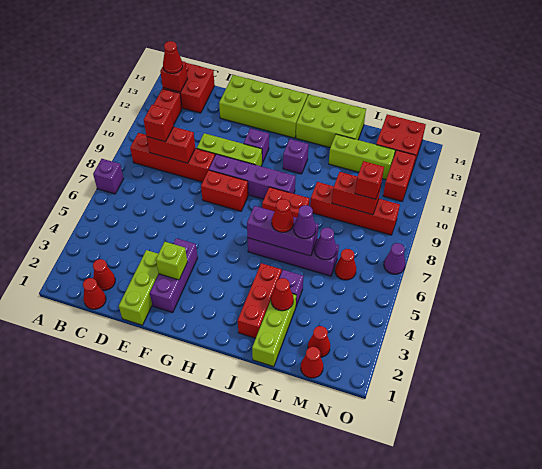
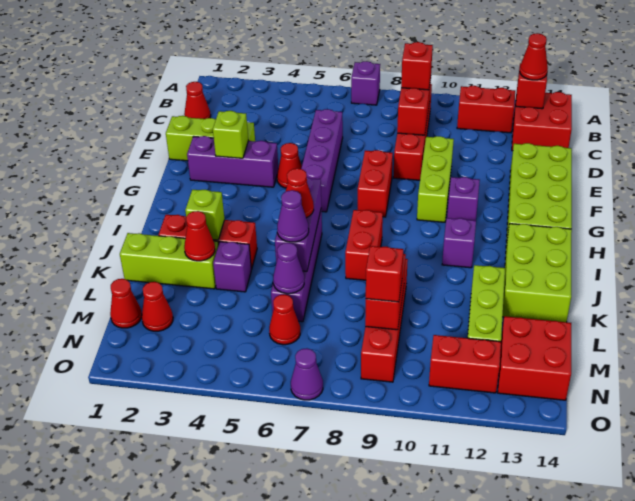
red 1x1 cone [93,259,115,291] -> red 1x1 cone moved to [277,143,302,188]
purple 1x4 brick [209,154,295,199] -> purple 1x4 brick moved to [301,109,343,212]
none -> lime 1x1 brick [185,190,225,240]

